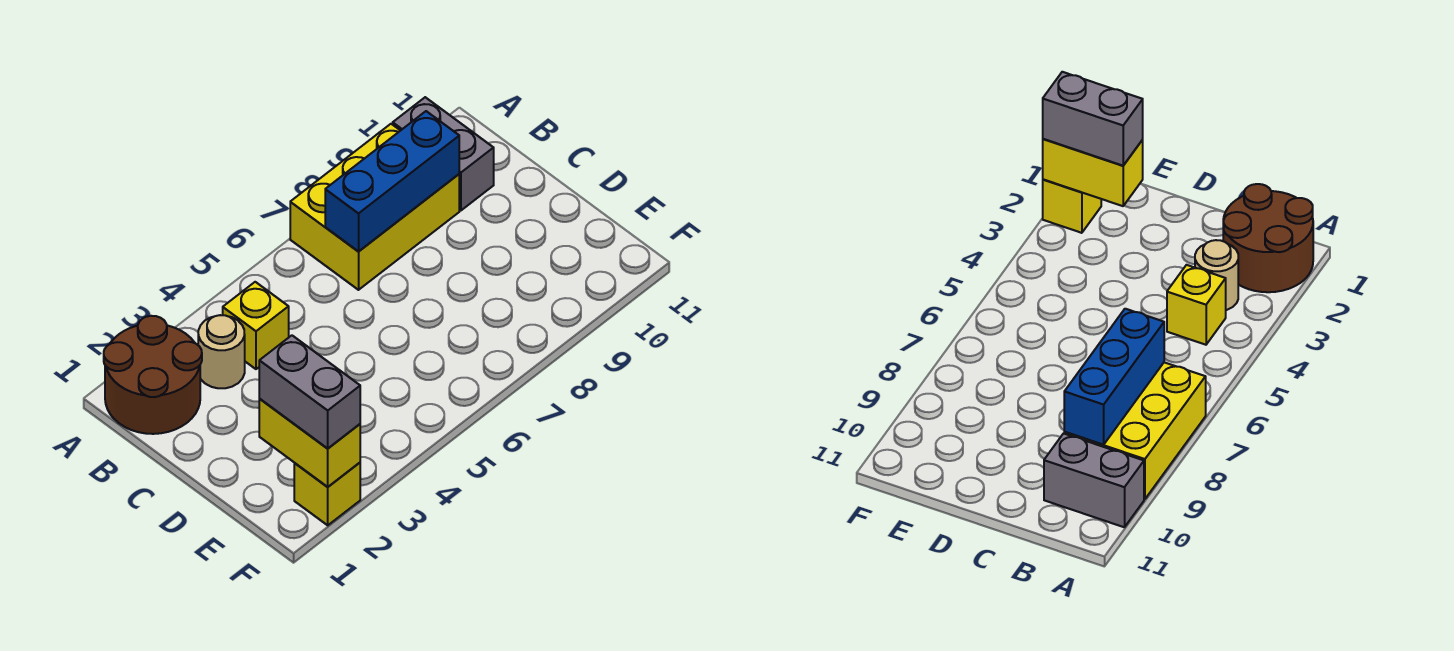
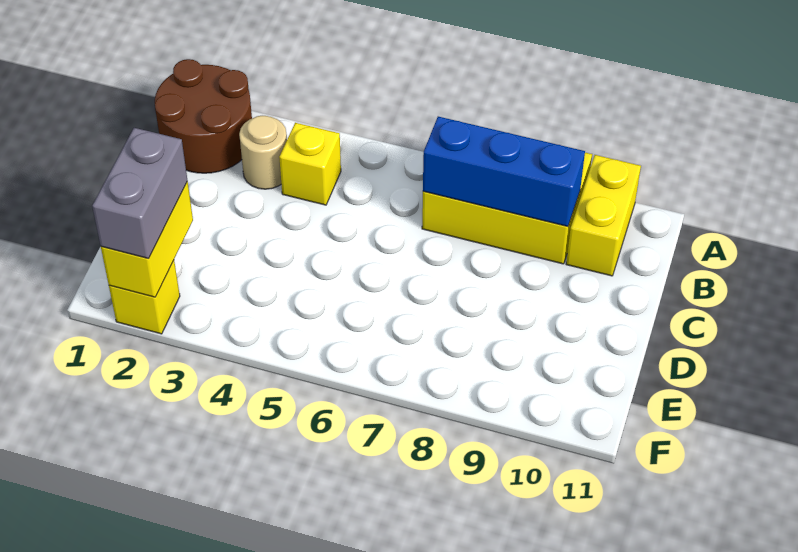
grey 1x2 brick [393,97,494,210] -> yellow 1x2 brick [566,155,641,276]

